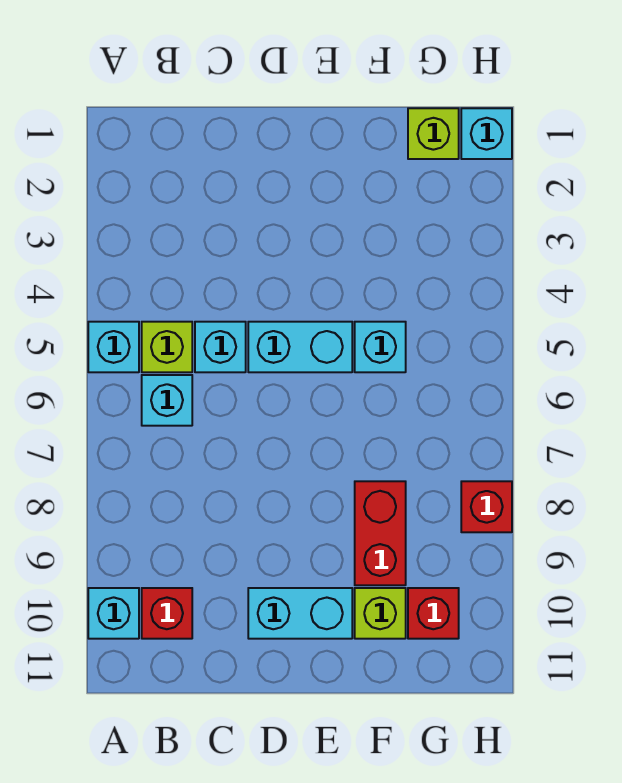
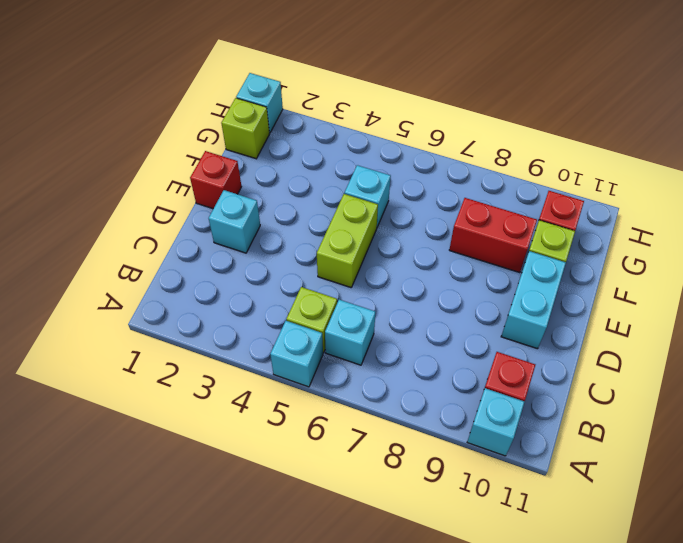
cyan 1x1 brick [195,322,246,372] -> cyan 1x1 brick moved to [209,190,260,253]
cyan 1x2 brick [248,322,352,372] -> lime 1x2 brick [317,194,378,287]
red 1x1 brick [461,481,512,532] -> red 1x1 brick moved to [190,151,242,209]

